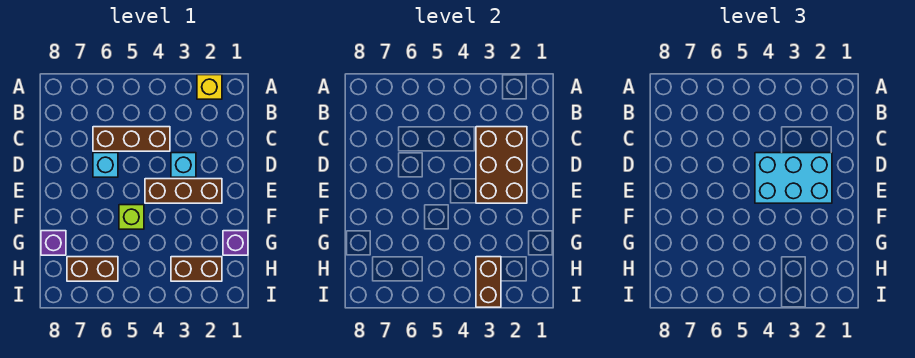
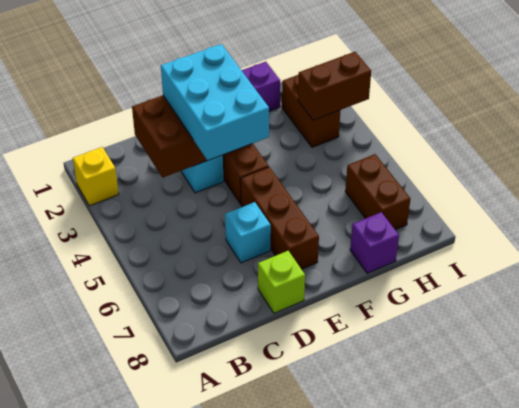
brown 1x3 brick [93,127,170,151] -> brown 1x3 brick moved to [240,167,319,269]
lime 1x1 brick [119,205,144,229] -> lime 1x1 brick moved to [258,251,305,313]

